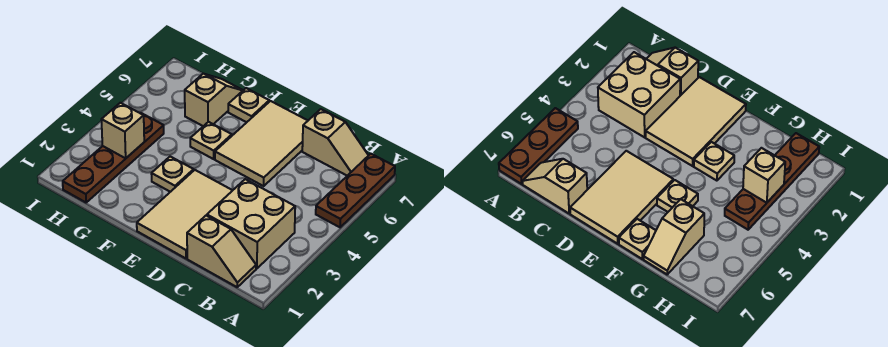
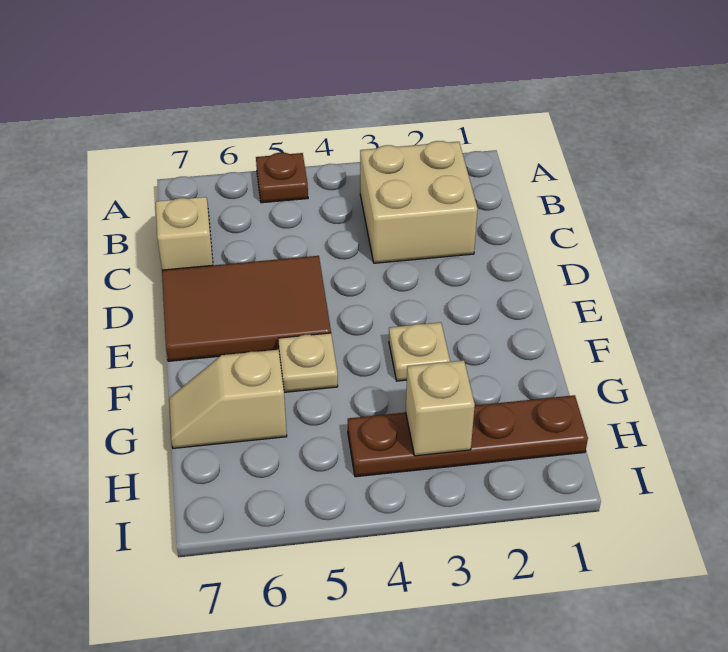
brown 1x3 plate [316,154,395,227] -> brown 1x1 plate [256,153,308,203]
tan 1x2 slope [187,216,256,287] -> none
tan 2x3 tile [137,170,233,258] -> none
tan 2x3 tile [215,101,308,186] -> brown 2x3 tile [162,256,331,361]
tan 1x1 plate [228,88,269,122] -> none

